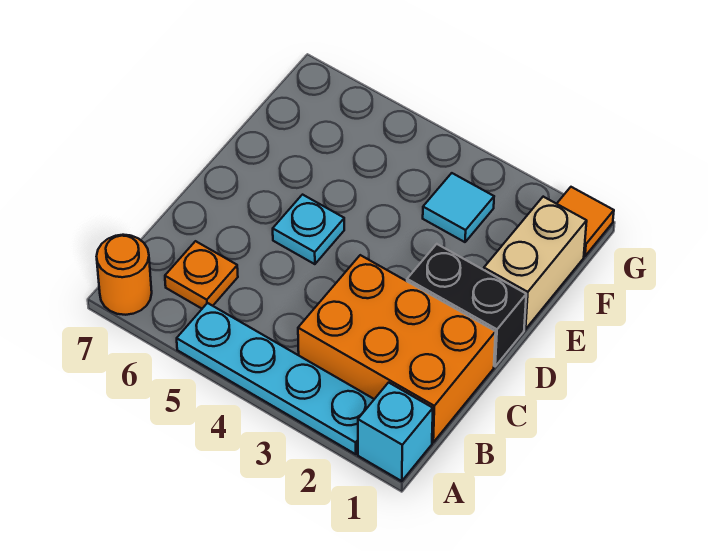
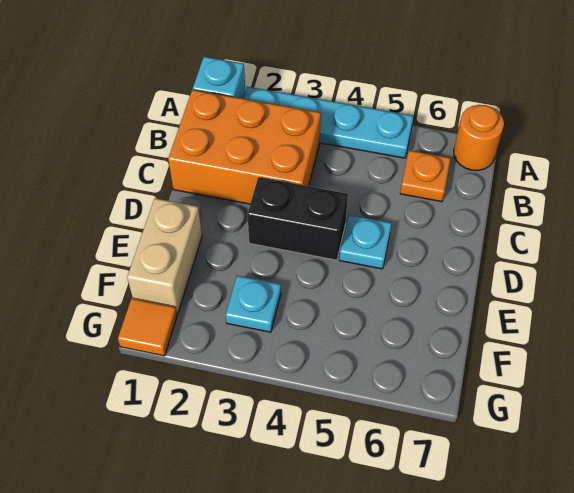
black 1x2 brick [407,244,526,366] -> black 1x2 brick moved to [247,177,348,260]
cyan 1x1 tile [423,173,494,242] -> cyan 1x1 plate [226,276,281,332]

